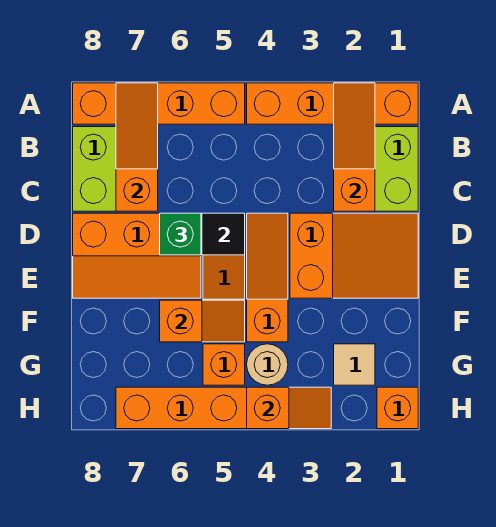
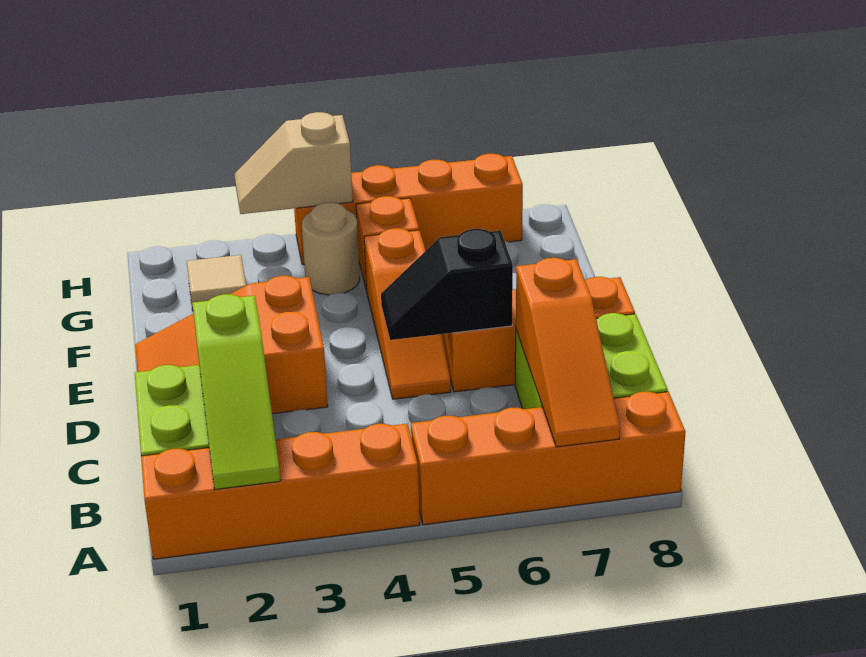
orange 1x3 slope [334,83,375,211] -> lime 1x3 slope [192,294,281,489]
orange 1x3 slope [247,213,288,342] -> none
green 1x1 brick [160,213,201,255] -> none
orange 1x2 slope [160,300,245,342] -> none
orange 1x1 brick [377,387,418,429] -> none
orange 1x2 slope [247,387,331,429] -> tan 1x2 slope [234,112,353,214]

